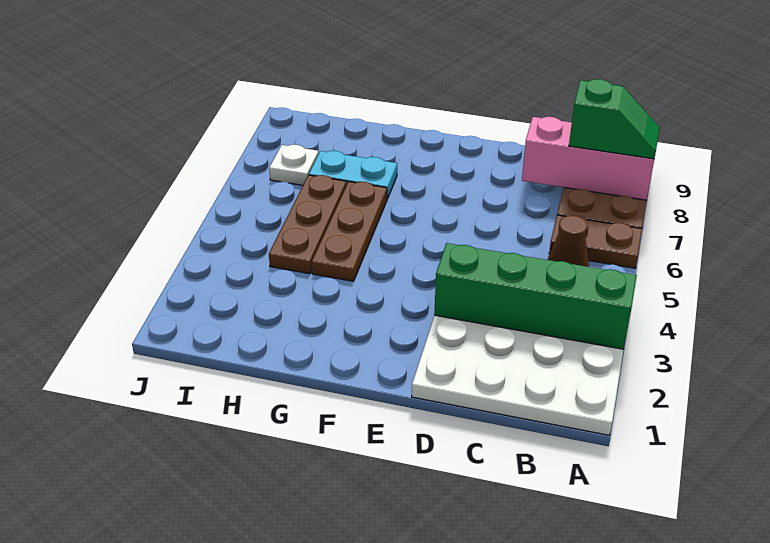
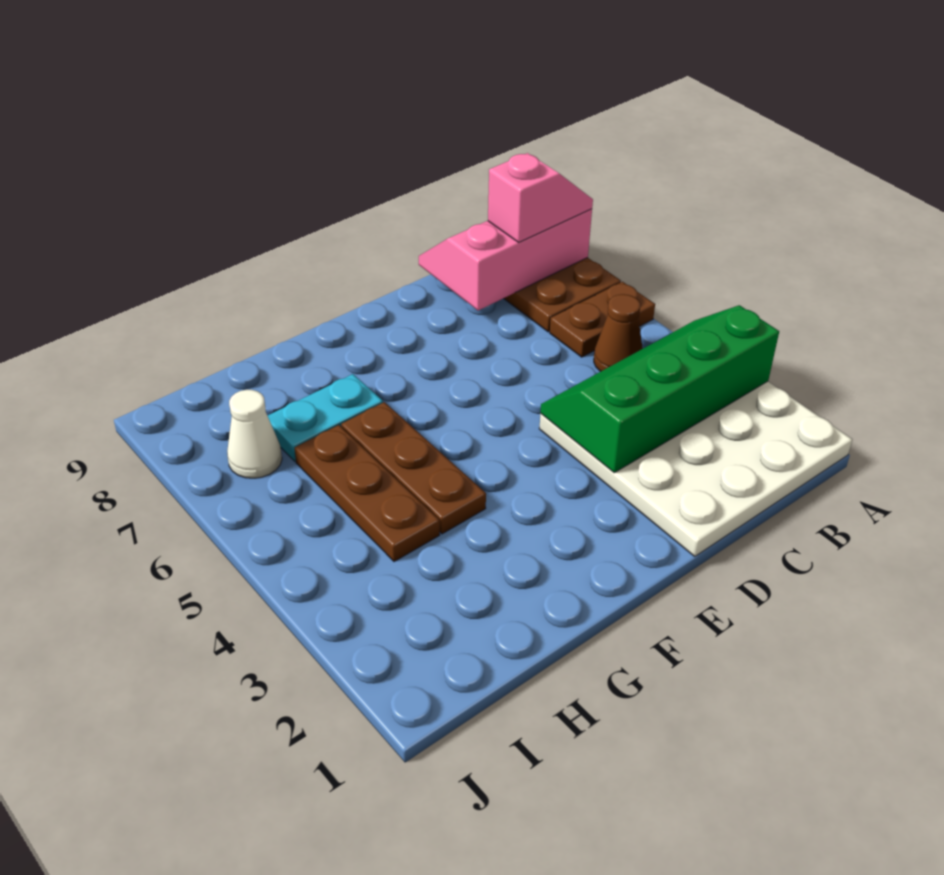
green 1x2 slope [569,79,660,159] -> pink 1x2 slope [488,153,593,242]
white 1x1 plate [269,145,319,185] -> white 1x1 cone [227,390,282,478]

